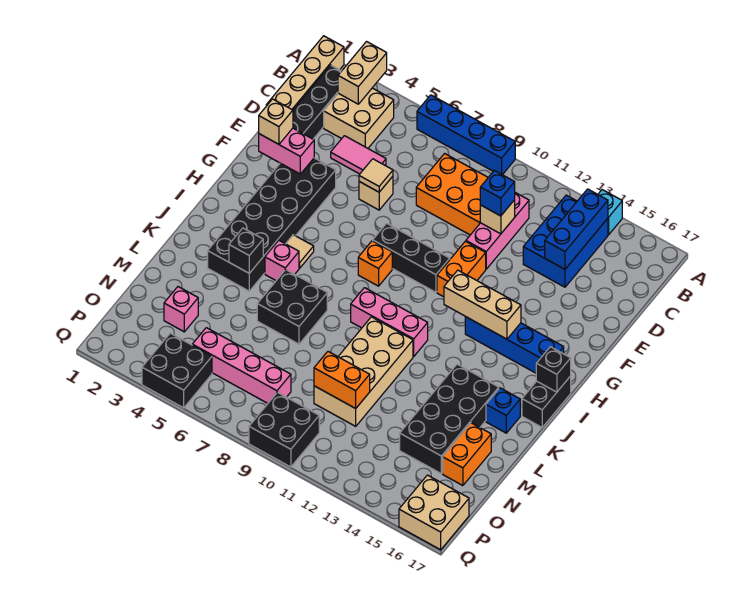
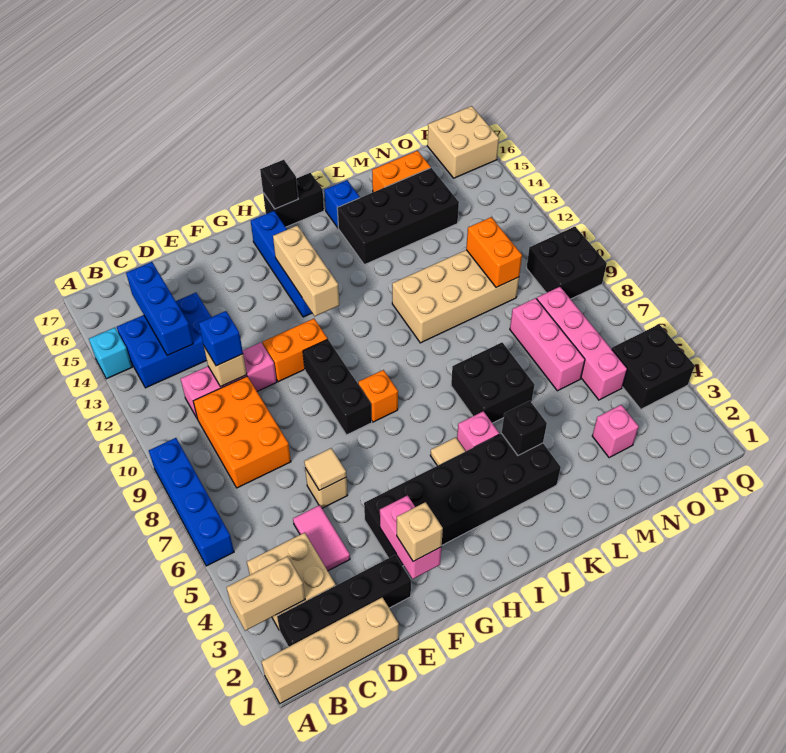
blue 1x3 brick [545,189,608,269] -> blue 1x3 brick turned to [126,262,193,356]
pink 1x3 brick [351,288,428,356] -> pink 1x3 brick moved to [510,298,585,391]

